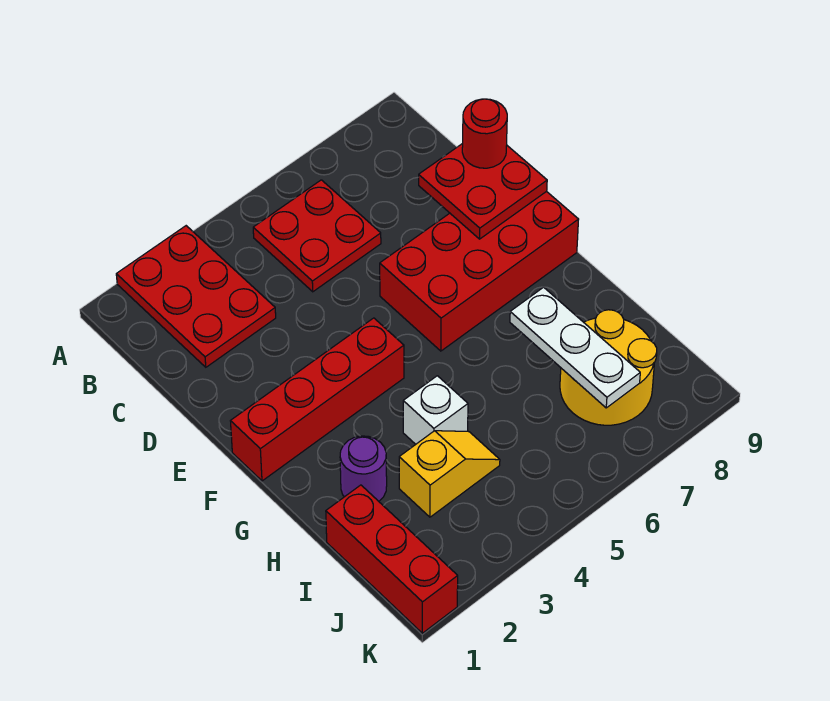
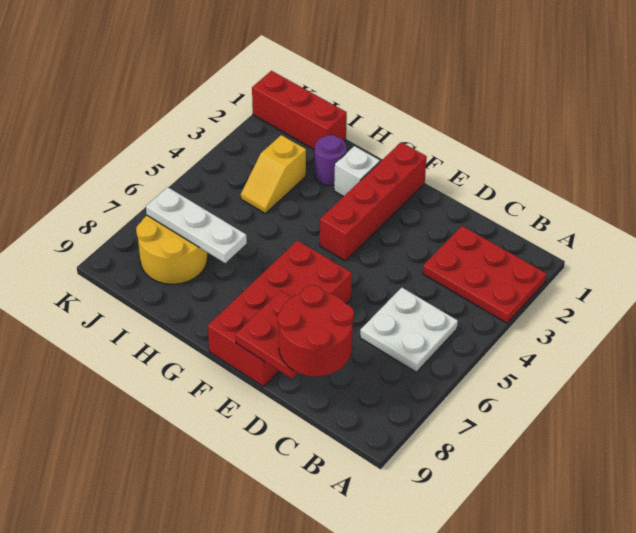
red 2x2 plate [253,180,381,292] -> white 2x2 plate [360,288,458,372]
red 1x1 round brick [462,99,507,168] -> red 2x2 round brick [278,285,354,377]
white 1x1 brick [403,376,468,444] -> white 1x1 brick moved to [334,146,380,197]

